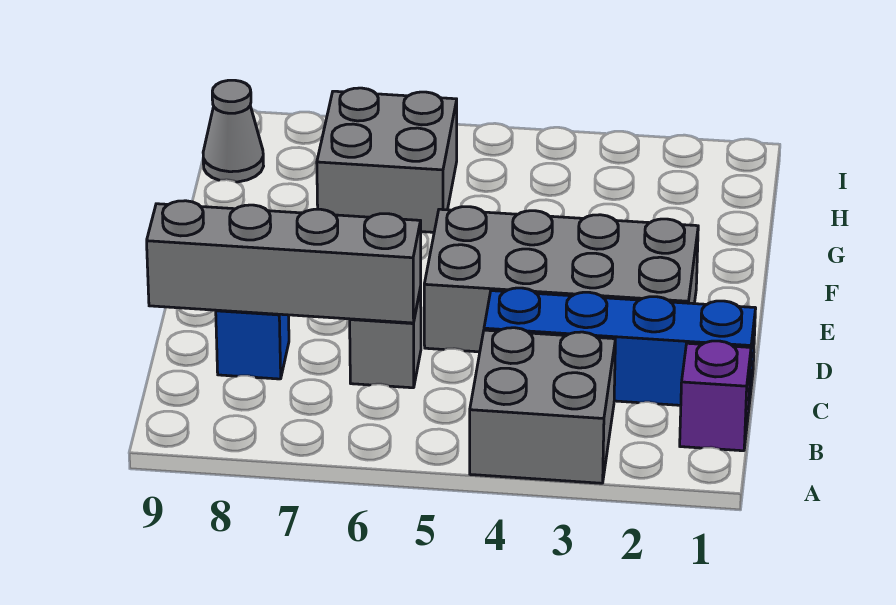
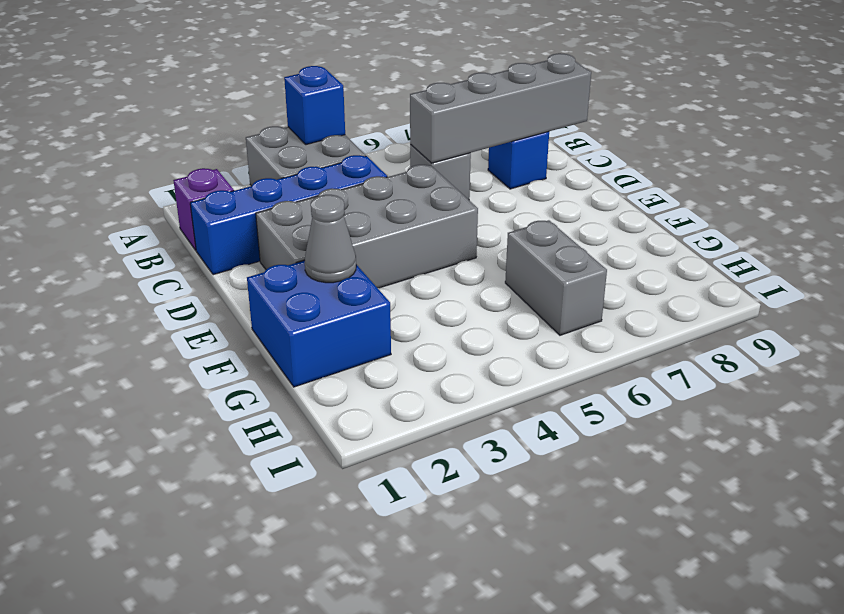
none -> blue 1x1 brick [284,66,345,145]
none -> blue 2x2 brick [247,260,391,387]
grey 2x2 brick [317,88,457,232] -> grey 1x2 brick [505,220,607,335]
grey 1x1 cone [203,80,264,182] -> grey 1x1 cone moved to [305,195,356,283]

